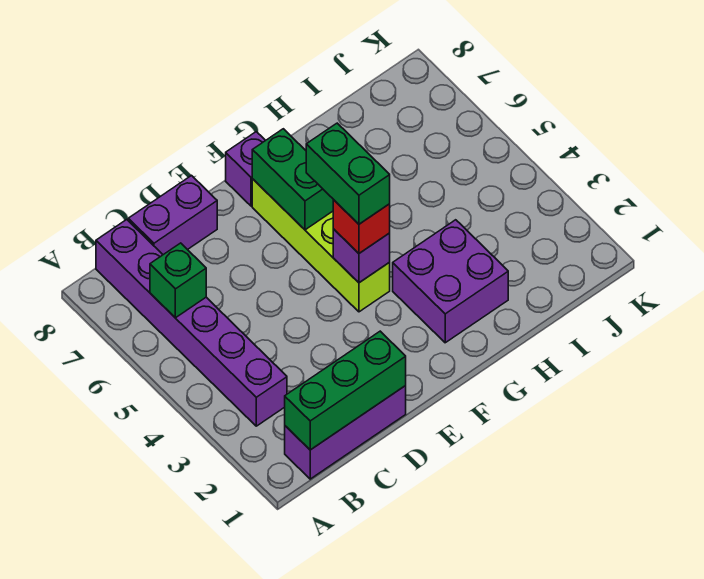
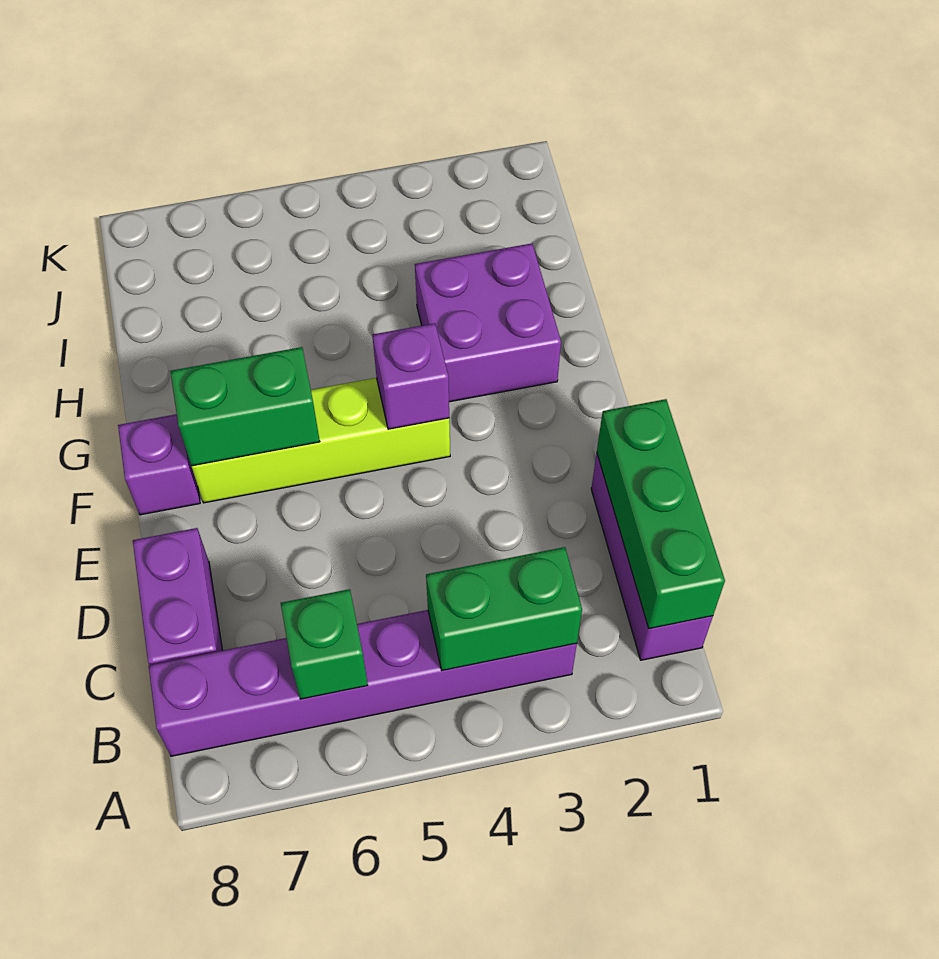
red 1x1 brick [333,200,390,253] -> none
green 1x2 brick [306,123,390,224] -> green 1x2 brick moved to [426,547,582,671]

